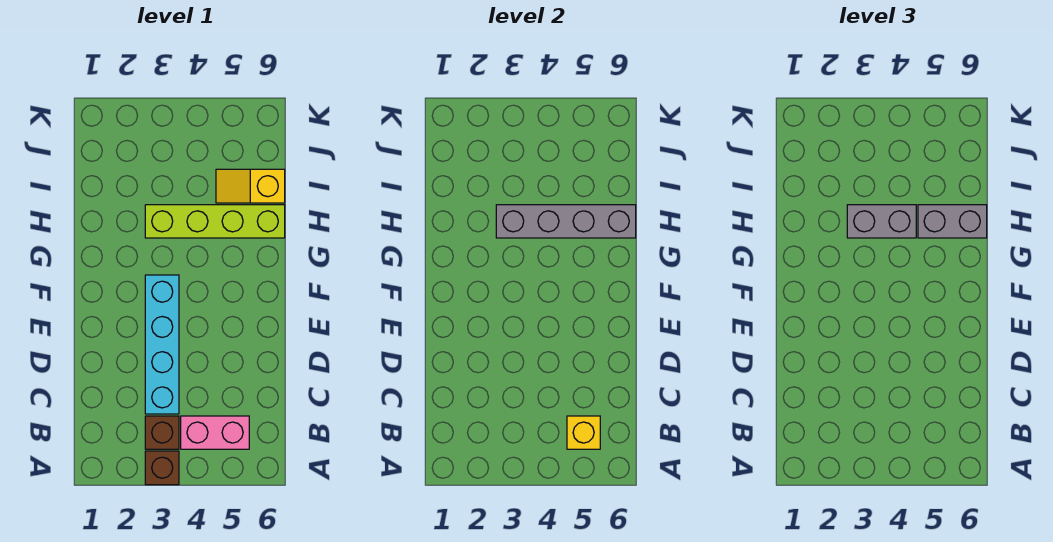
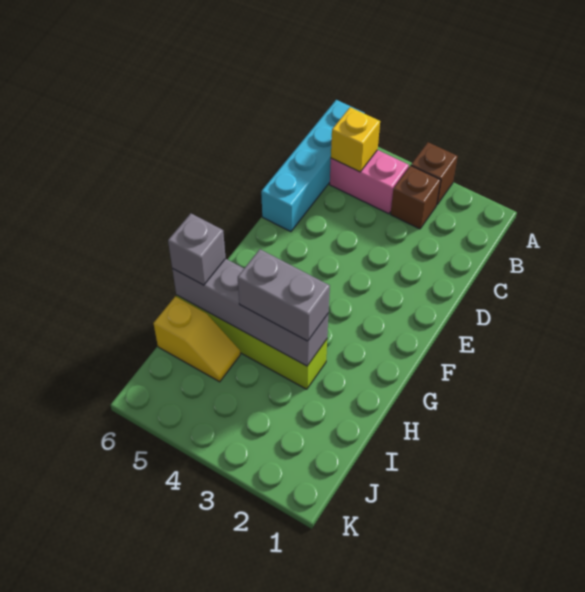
cyan 1x4 brick [145,275,179,414] -> cyan 1x4 brick moved to [261,100,365,232]
grey 1x2 brick [918,205,987,238] -> grey 1x1 brick [168,214,226,285]

